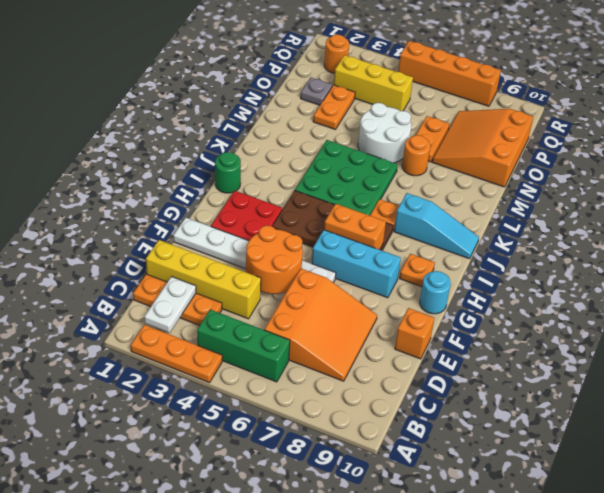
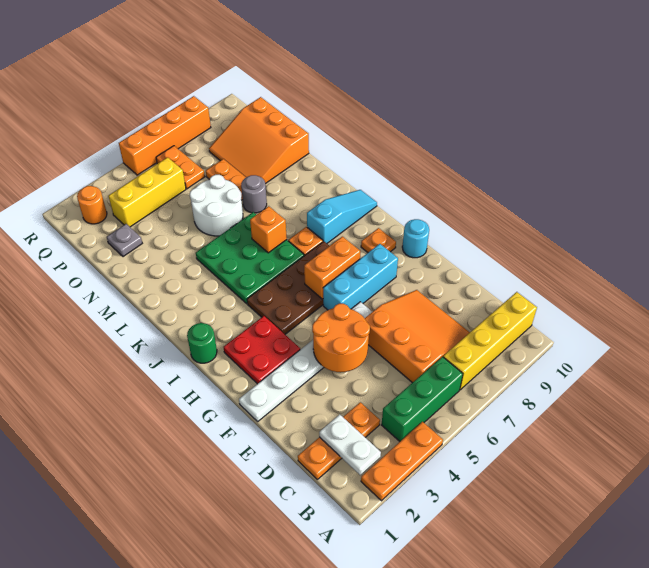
yellow 1x4 brick [146,240,261,319] -> yellow 1x4 brick moved to [443,292,537,390]
orange 1x1 brick [395,308,434,359] -> orange 1x1 brick moved to [250,206,287,253]
orange 1x1 round brick [402,135,430,176] -> grey 1x1 round brick [241,175,267,213]
orange 1x2 plate [313,85,355,130] -> orange 1x2 plate moved to [156,146,205,189]

